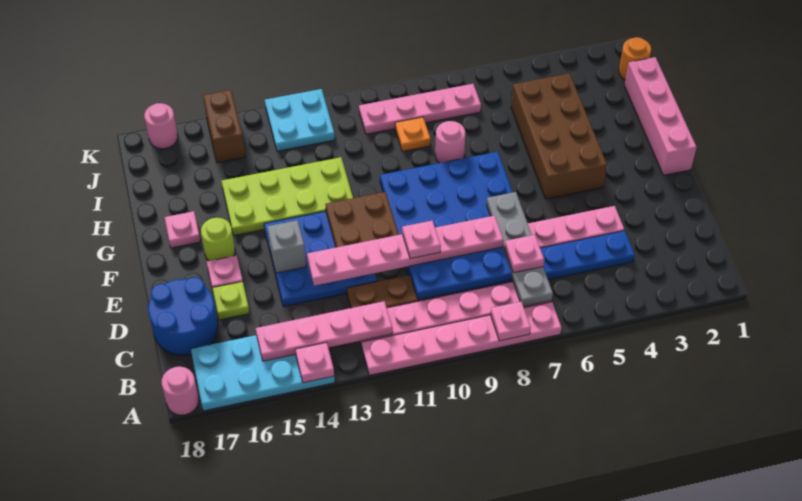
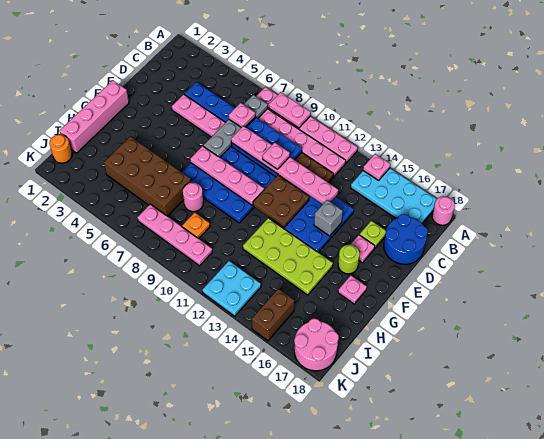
pink 1x1 plate [491,302,531,341] -> pink 1x2 plate [269,92,311,128]
pink 1x4 plate [256,301,392,361] -> pink 1x4 plate moved to [190,146,264,205]
brown 2x4 brick [511,73,607,199] -> brown 2x4 brick turned to [104,136,191,216]
pink 1x1 round brick [144,103,178,149] -> pink 2x2 round brick [294,319,339,371]

